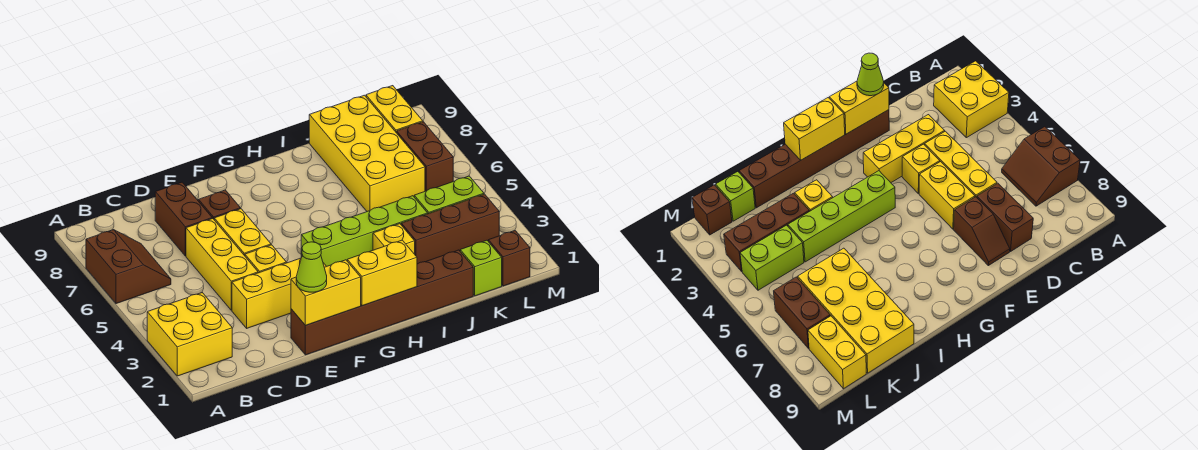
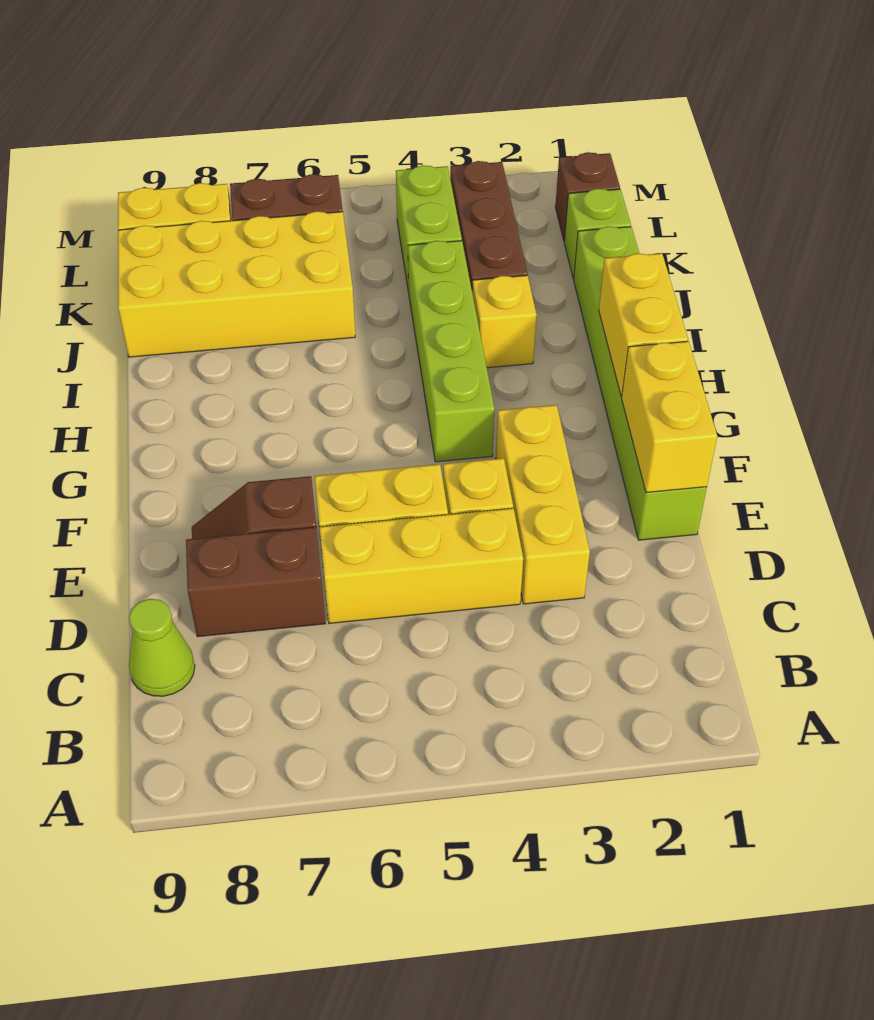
yellow 2x2 brick [147,293,232,376] -> none
brown 2x2 slope [86,230,171,304] -> none
brown 1x6 brick [291,250,473,355] -> lime 1x6 brick [574,226,707,540]
lime 1x1 cone [296,242,327,292] -> lime 1x1 cone moved to [129,599,195,696]

